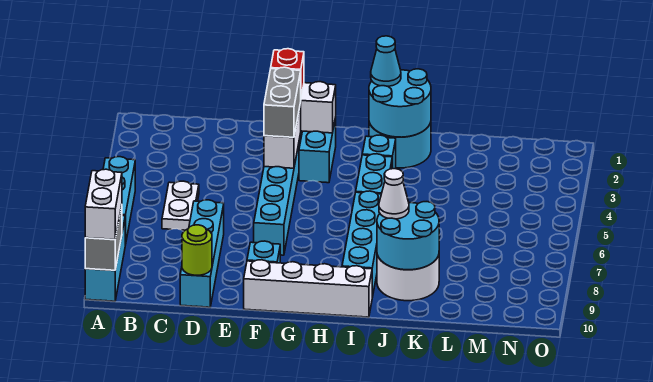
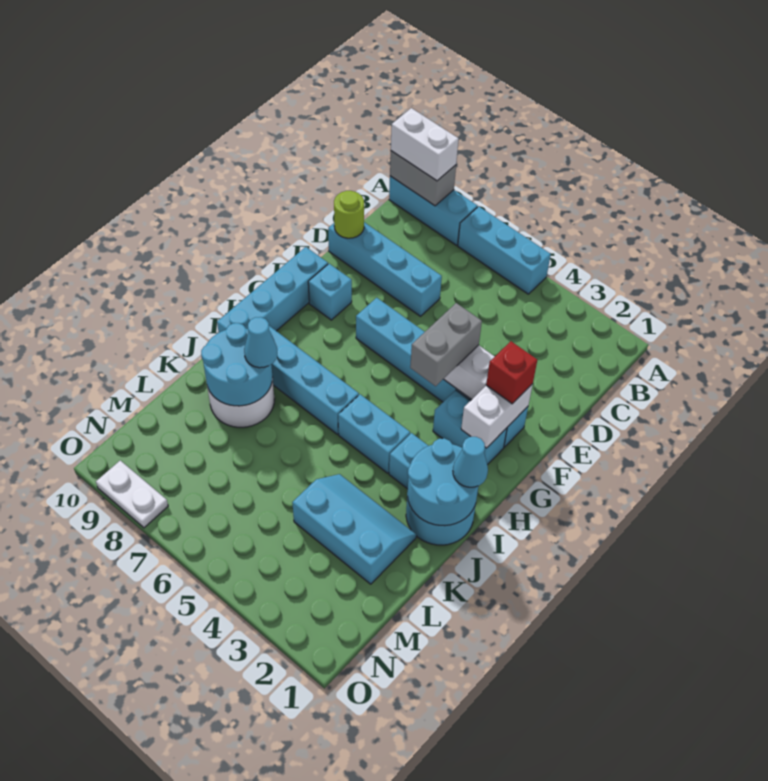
white 1x2 plate [162,181,199,230] -> white 1x2 plate moved to [96,461,168,528]
grey 1x2 brick [264,67,301,137] -> grey 1x2 brick turned to [410,303,482,386]
white 1x4 brick [244,260,372,317] -> cyan 1x4 brick [217,247,328,332]
white 1x1 cone [379,168,409,219] -> cyan 1x1 cone [244,317,277,368]
none -> cyan 2x3 slope [292,474,416,584]

